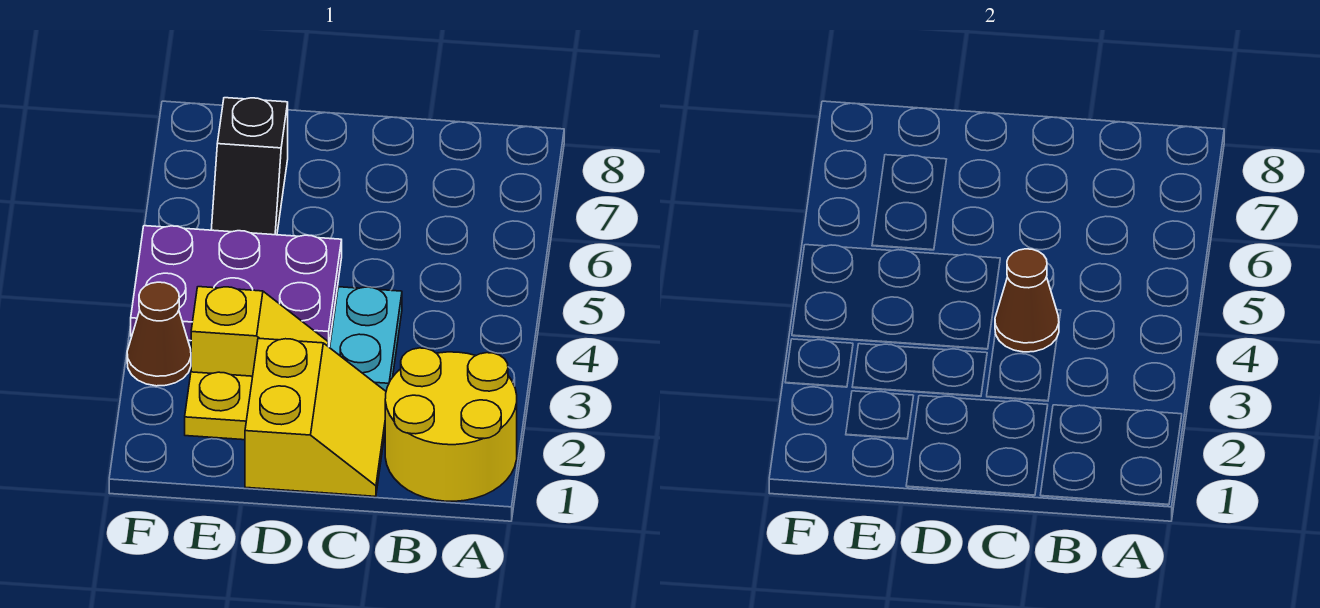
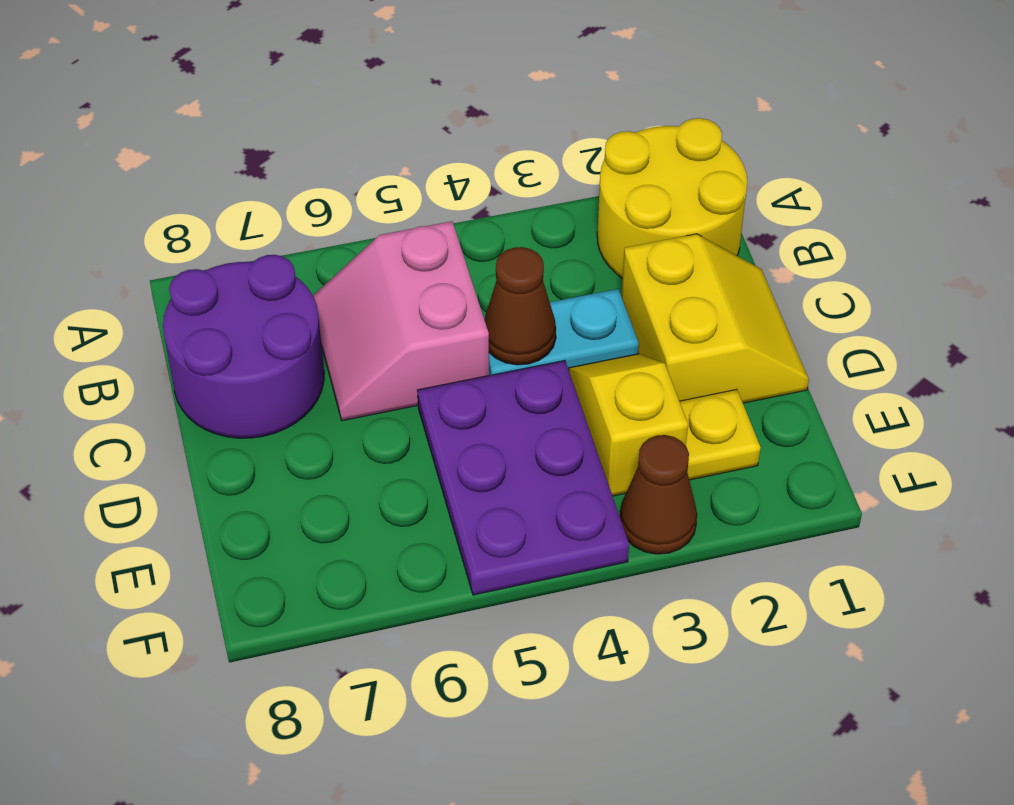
none -> pink 2x2 slope [313,221,489,421]
none -> purple 2x2 round brick [163,255,324,438]
yellow 2x2 slope [245,338,386,496] -> yellow 2x2 slope turned to [621,234,809,403]
black 1x2 slope [211,98,288,235] -> none

